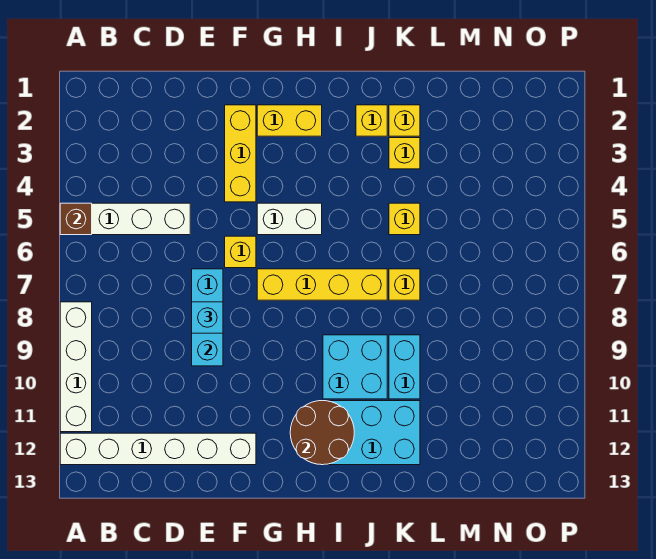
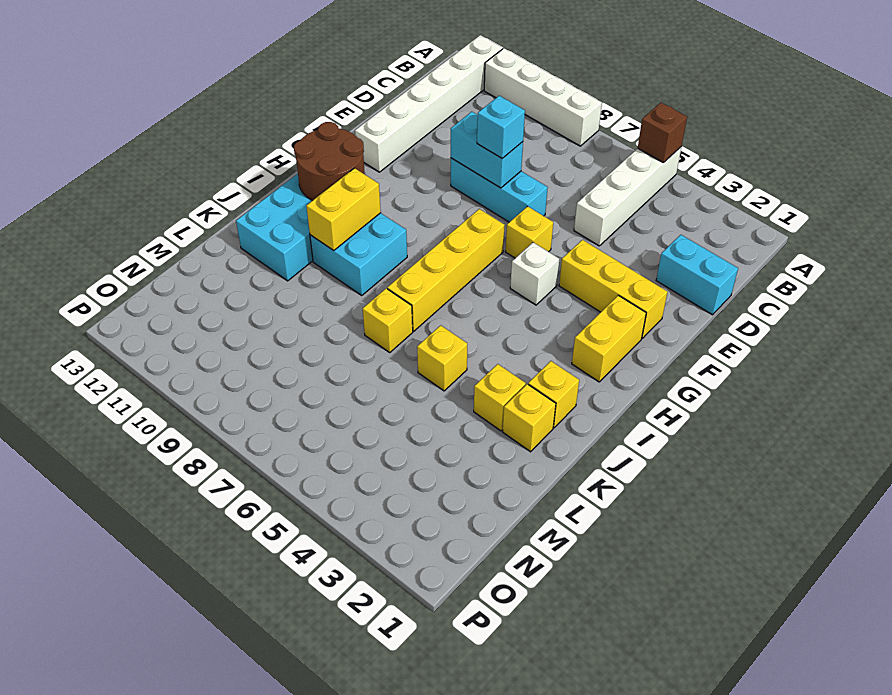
white 1x2 brick [257,203,322,235] -> white 1x1 brick [510,243,559,305]
none -> yellow 1x2 brick [306,168,381,250]
cyan 1x2 brick [389,335,420,399] -> cyan 1x2 brick moved to [656,235,738,315]

